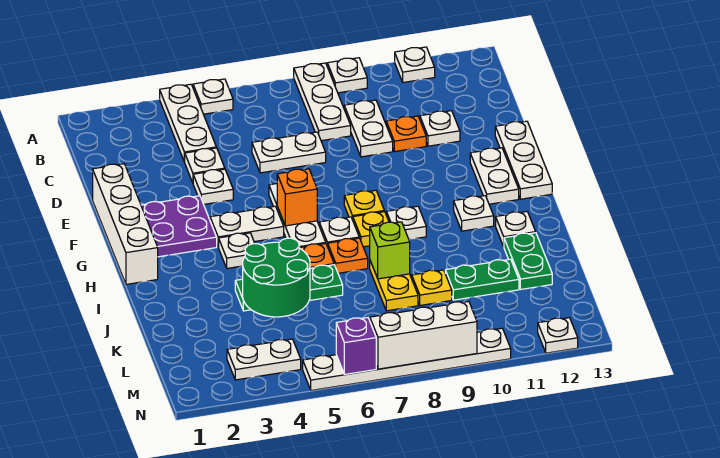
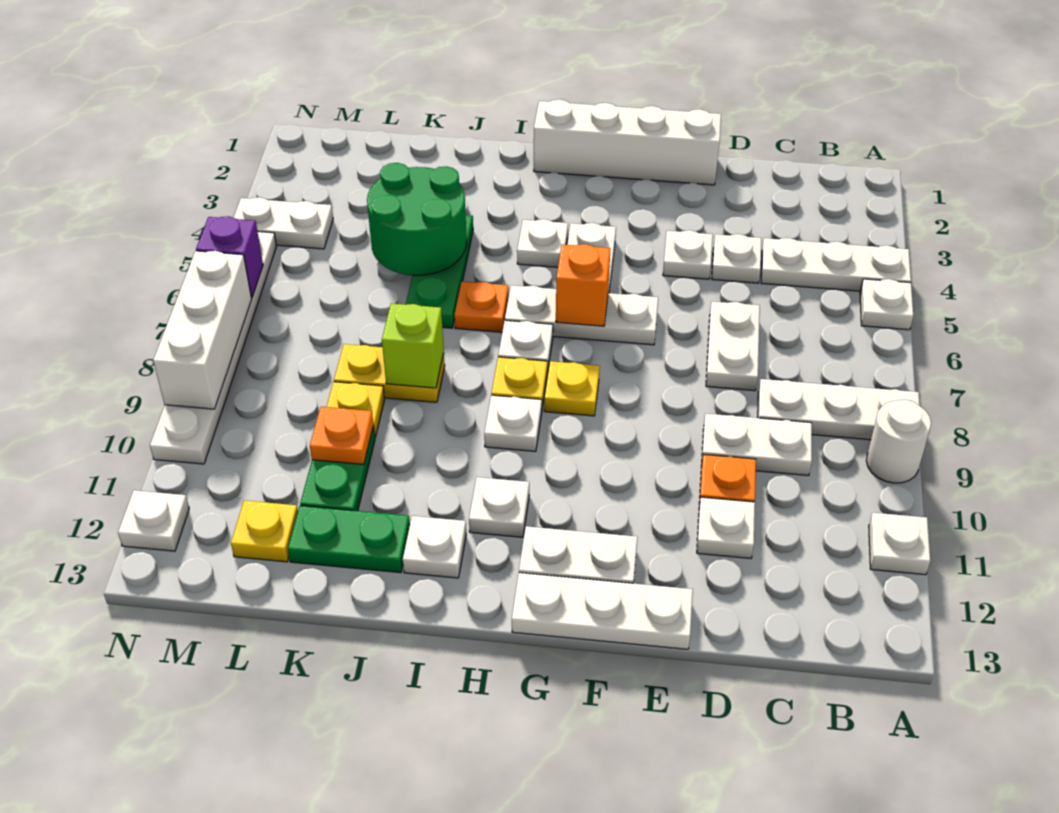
white 1x1 plate [327,58,367,93] -> white 1x1 round brick [866,400,931,483]
purple 2x2 plate [141,196,217,257] -> none
orange 1x1 plate [328,238,368,273] -> orange 1x1 plate moved to [310,407,373,464]
none -> yellow 1x1 plate [231,500,298,562]
white 1x2 plate [227,339,301,380] -> white 1x2 plate turned to [234,197,333,249]

